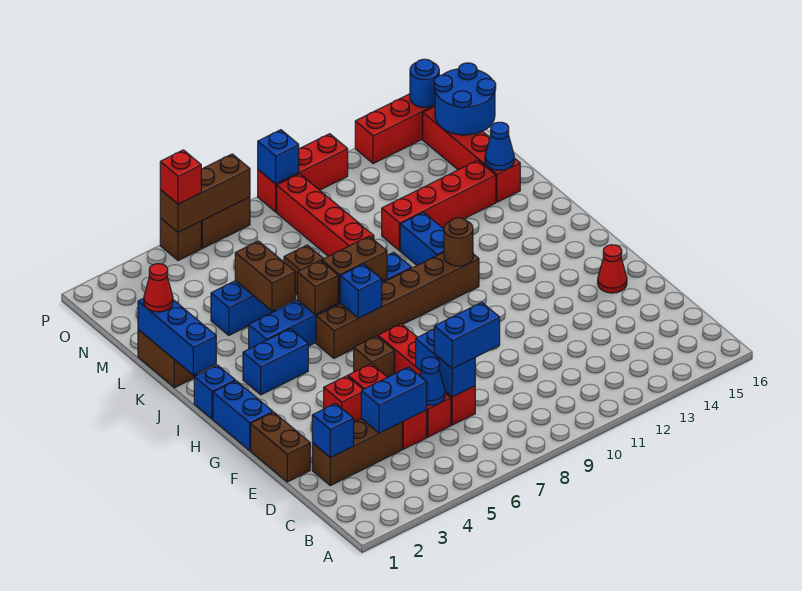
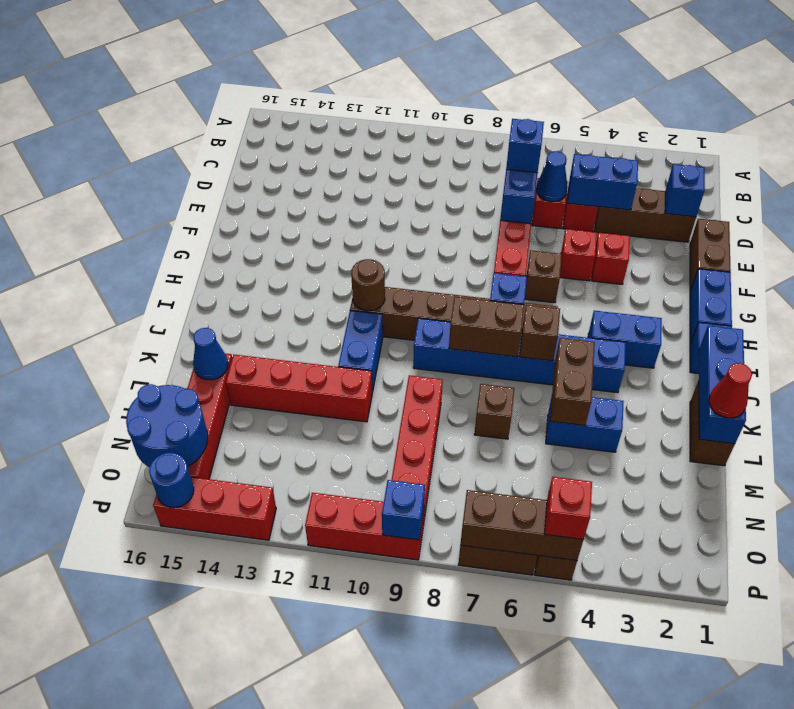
blue 1x2 brick [434,302,500,369] -> blue 1x1 brick [506,119,544,173]
red 1x1 cone [598,245,627,293] -> none

